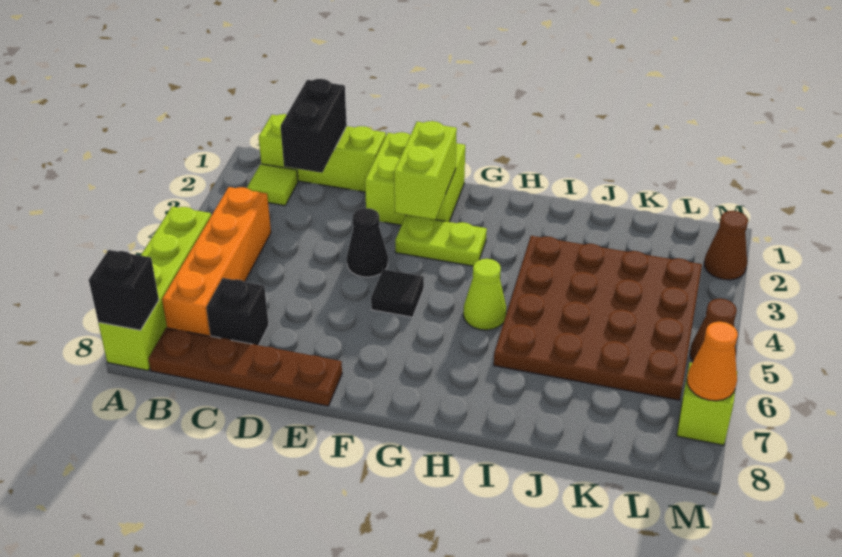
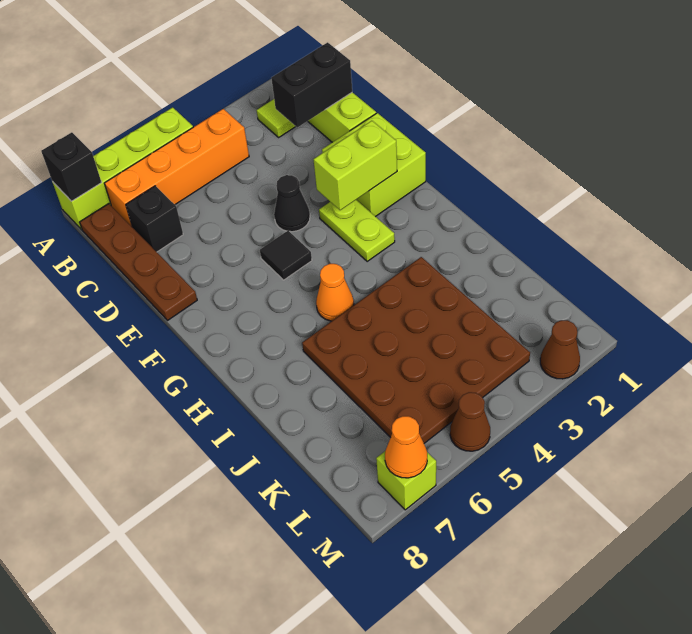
lime 1x1 cone [463,259,507,330] -> orange 1x1 cone [316,264,354,321]

